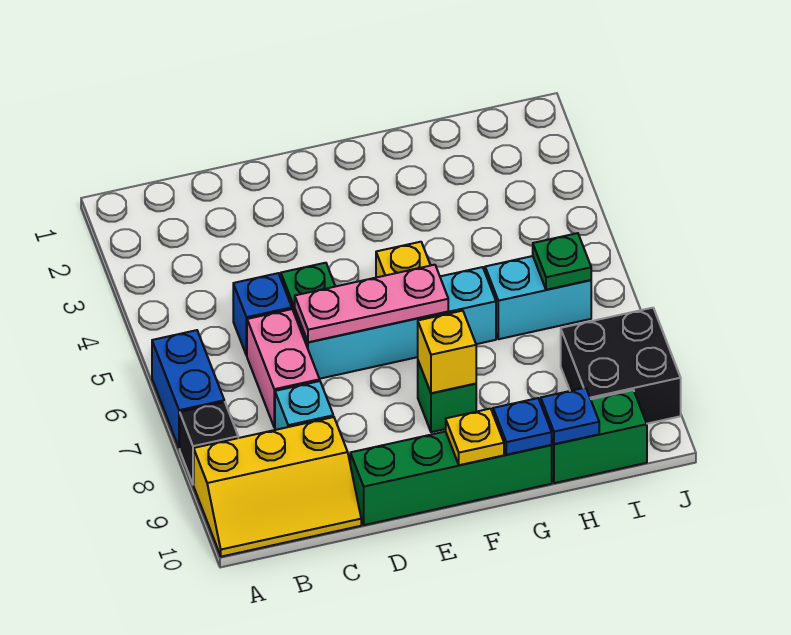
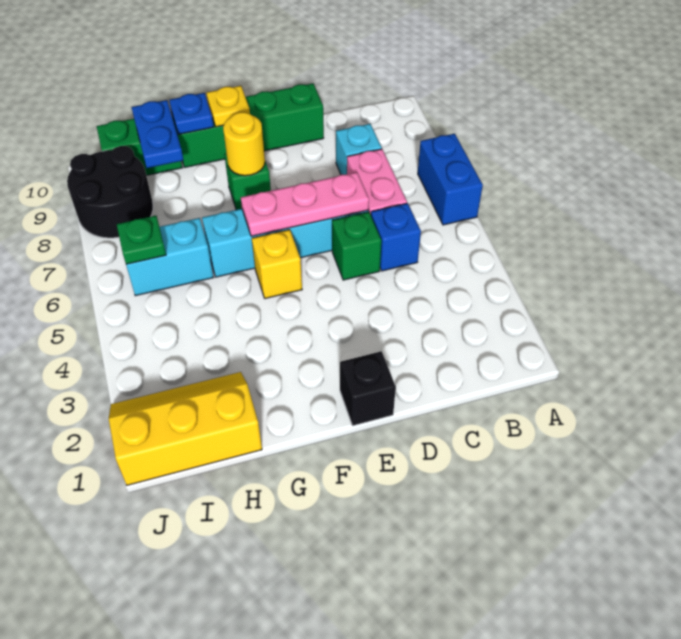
black 1x1 brick [180,402,238,485] -> black 1x1 brick moved to [340,351,396,426]
yellow 2x3 slope [194,417,361,557] -> yellow 2x3 slope moved to [109,372,262,485]
yellow 1x1 brick [418,311,476,393] -> yellow 1x1 round brick [223,112,265,176]
blue 1x1 plate [541,388,599,444] -> blue 1x2 plate [132,100,183,168]
black 2x2 brick [561,308,681,424] -> black 2x2 round brick [67,146,153,238]

